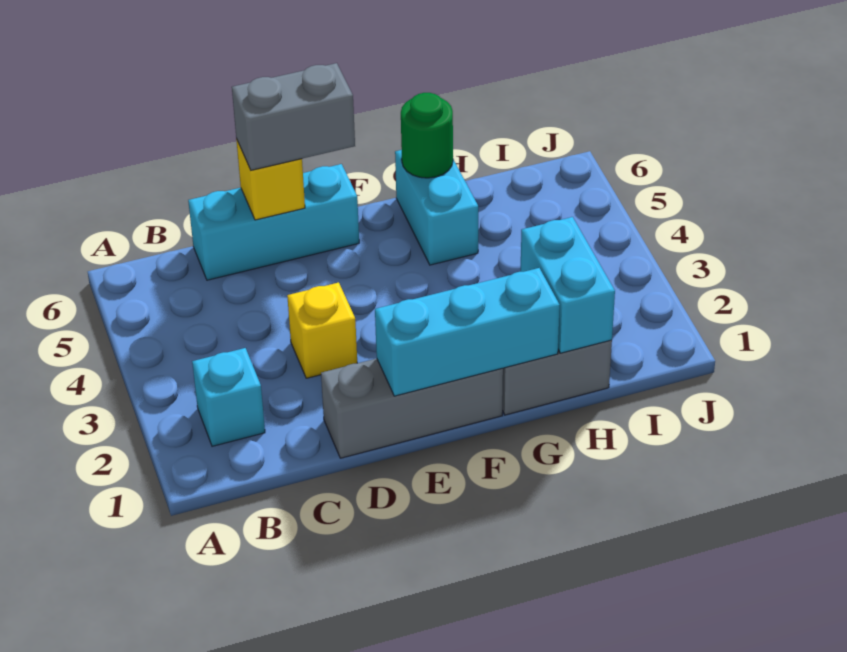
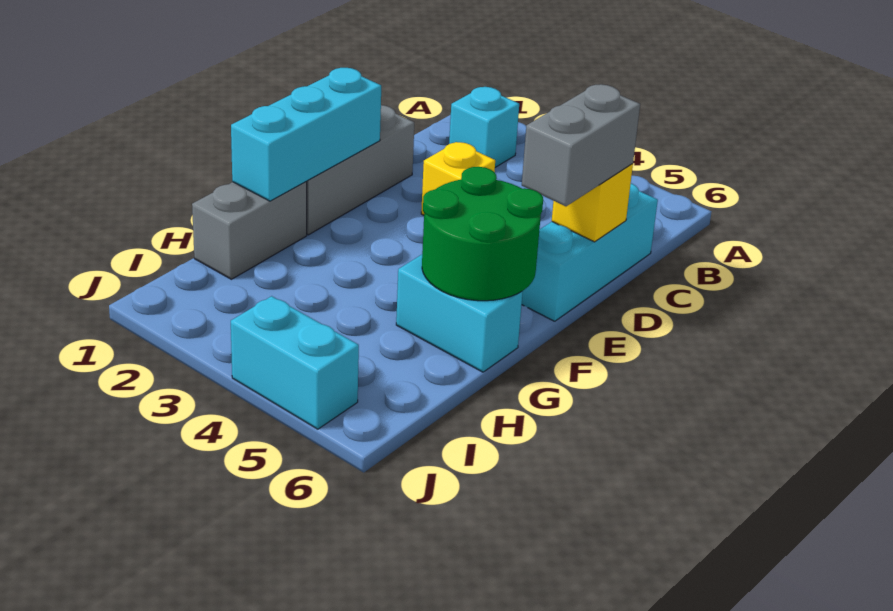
green 1x1 round brick [401,93,453,178] -> green 2x2 round brick [422,167,543,301]
cyan 1x2 brick [520,217,615,353] -> cyan 1x2 brick moved to [231,296,359,429]

